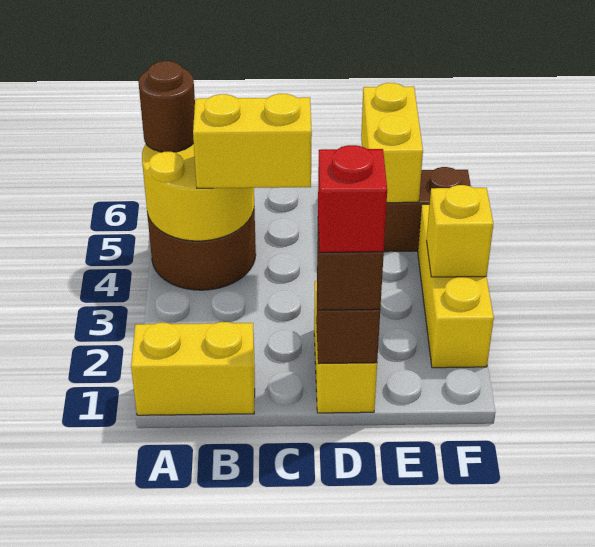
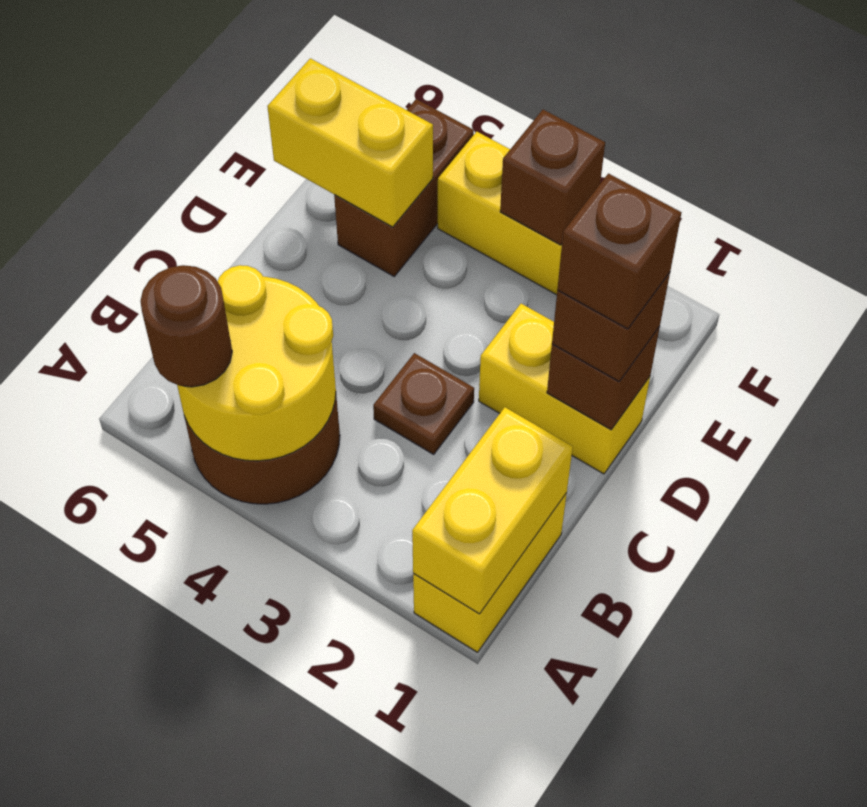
yellow 1x2 brick [193,94,312,188] -> yellow 1x2 brick moved to [412,407,573,614]
none -> brown 1x1 plate [373,353,474,454]
red 1x1 brick [318,145,387,252] -> brown 1x1 brick [557,174,682,329]
yellow 1x1 brick [427,185,493,277] -> brown 1x1 brick [500,110,605,245]

